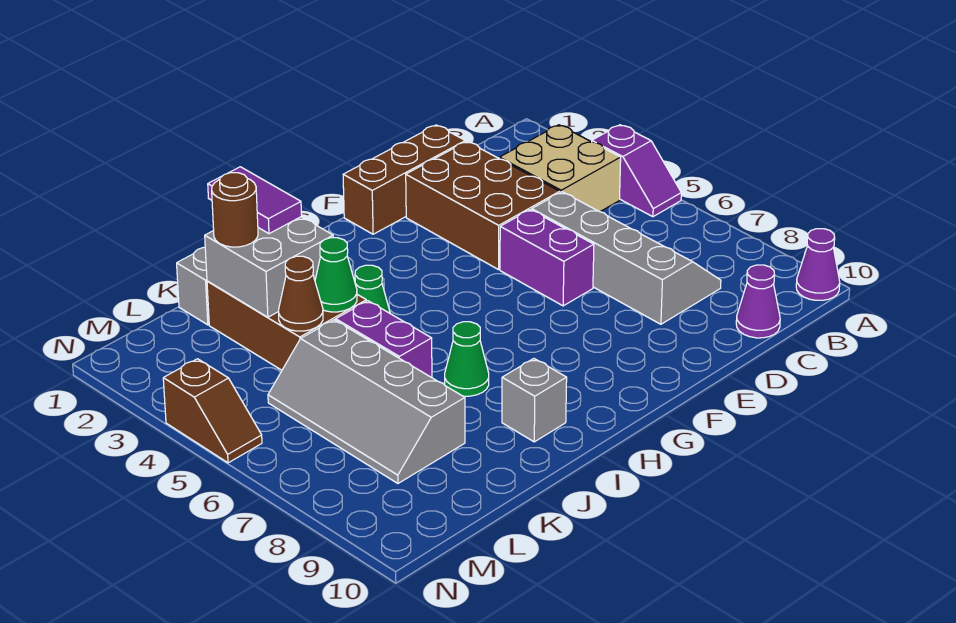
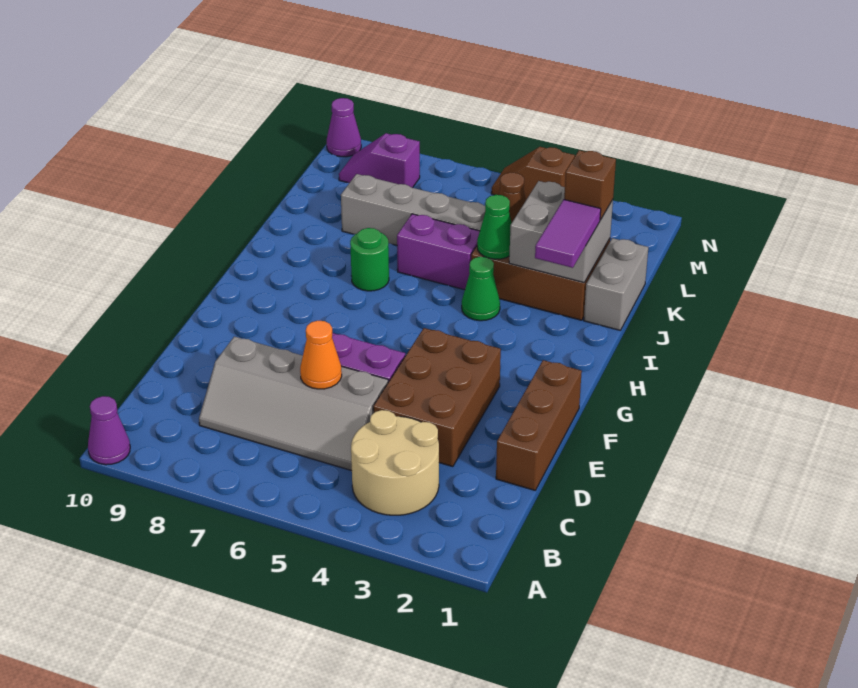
purple 1x2 slope [592,125,681,217] -> purple 1x2 slope moved to [339,133,420,188]
tan 2x2 brick [499,125,621,212] -> tan 2x2 round brick [351,410,439,515]
purple 1x1 cone [736,265,780,338] -> purple 1x1 cone moved to [327,98,361,157]
brown 2x3 brick [406,141,560,270] -> brown 2x3 brick turned to [373,328,501,467]
none -> orange 1x1 cone [300,321,342,389]
green 1x1 cone [445,322,489,396] -> green 1x1 round brick [350,228,389,291]
grey 1x1 brick [502,359,567,442] -> none
purple 1x2 tile [208,167,302,234] -> purple 1x2 tile turned to [535,200,601,268]
brown 1x1 round brick [212,173,258,247] -> brown 1x1 brick [564,150,616,220]

